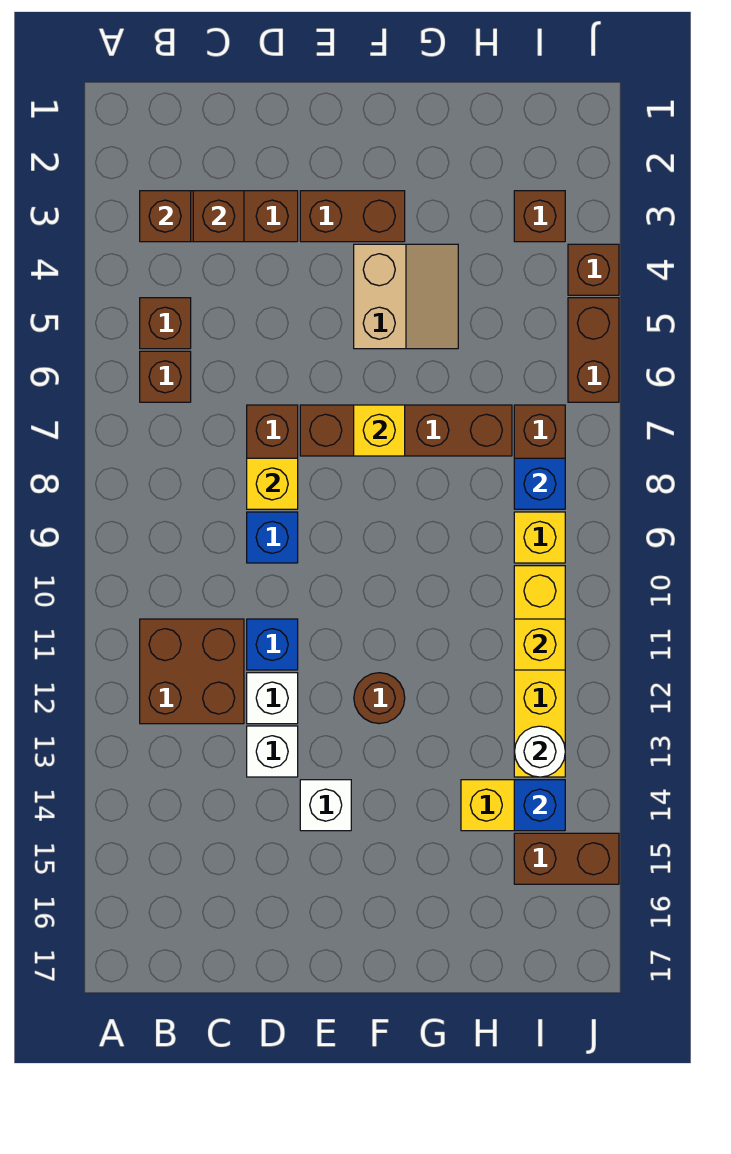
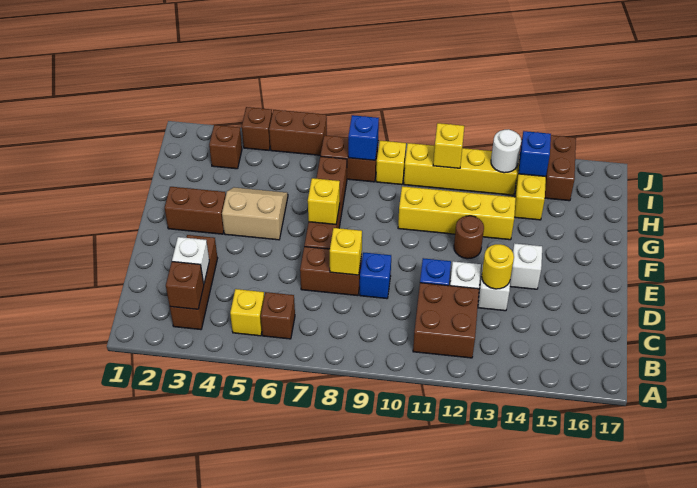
brown 1x1 brick [140,298,191,349] -> yellow 1x1 brick [230,289,264,336]
brown 1x1 brick [193,191,244,242] -> white 1x1 brick [172,237,209,284]
none -> yellow 1x1 round brick [482,244,514,289]
brown 1x2 brick [300,191,405,242] -> brown 1x2 brick turned to [165,187,226,234]
none -> yellow 1x4 brick [398,186,516,240]

